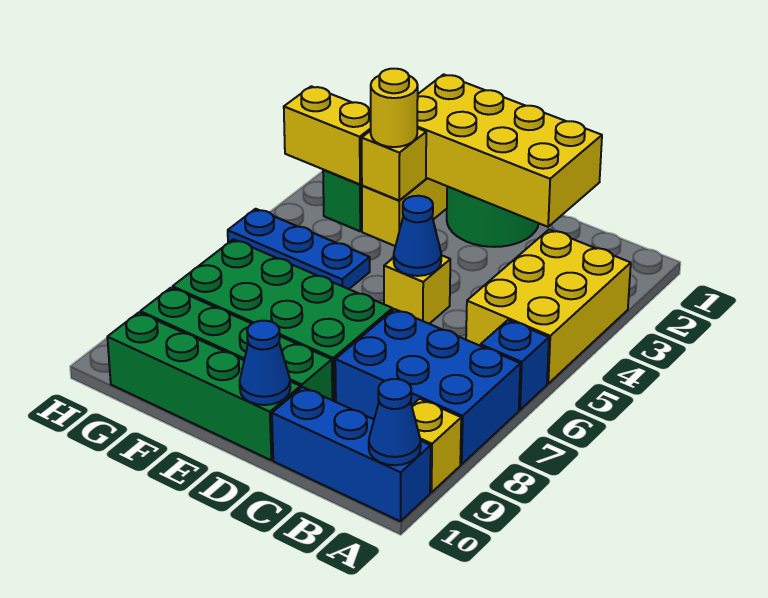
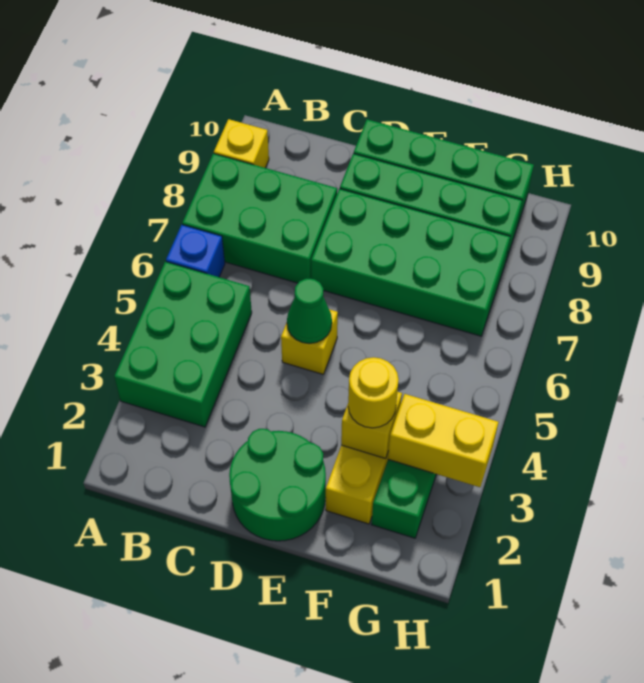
yellow 2x3 brick [466,230,631,384] -> green 2x3 brick [114,262,252,427]
blue 2x3 brick [335,309,520,464] -> green 2x3 brick [182,153,337,283]
blue 1x3 brick [272,387,431,521] -> none
blue 1x1 cone [369,379,421,465] -> none
yellow 2x4 brick [417,74,602,227] -> none
blue 1x1 cone [394,196,441,276] -> green 1x1 cone [287,279,332,344]
blue 1x1 cone [240,321,290,405] -> none
blue 1x3 plate [228,209,370,289] -> none

